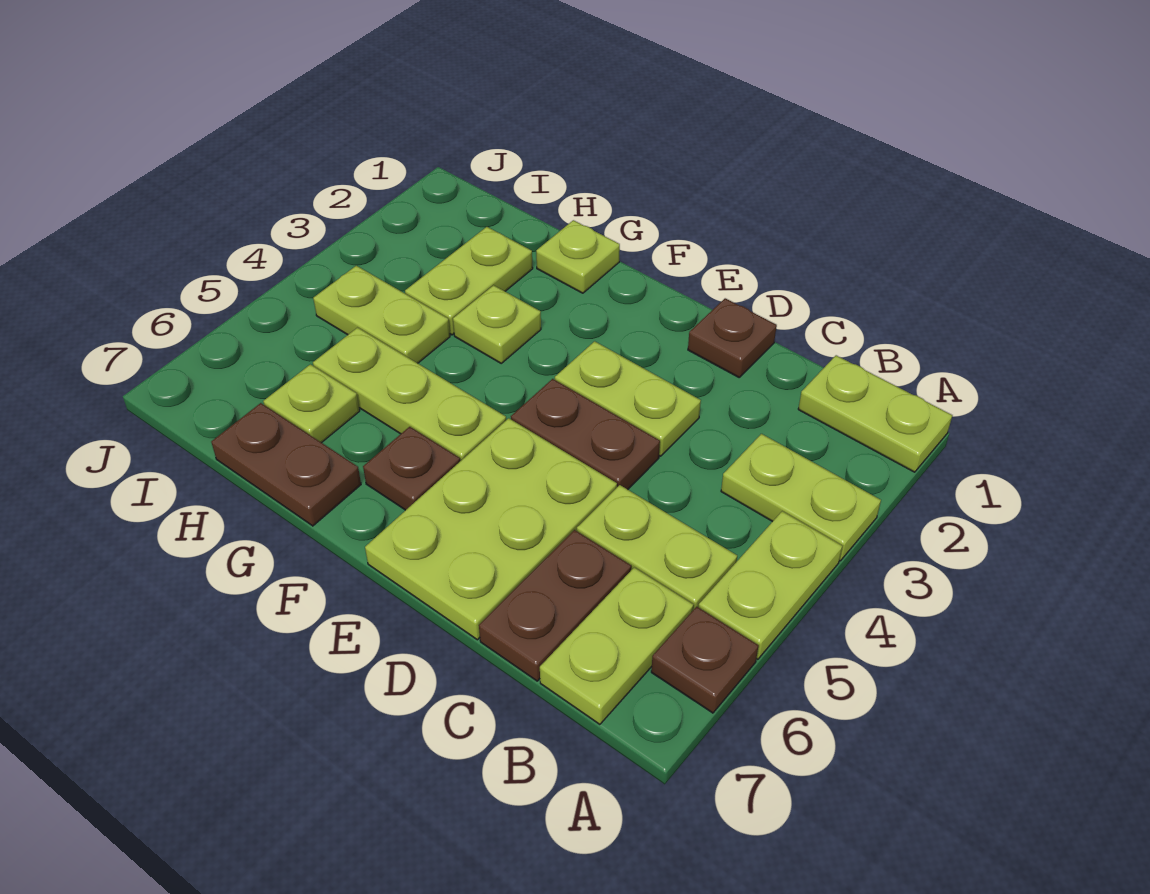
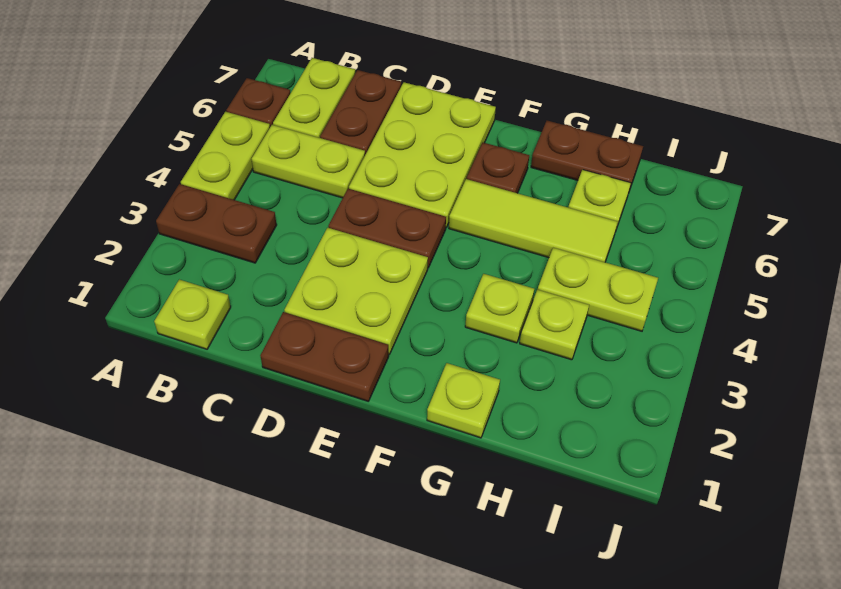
lime 1x2 plate [798,355,952,472] -> lime 1x1 plate [154,280,231,349]
lime 1x2 plate [721,434,881,561] -> brown 1x2 plate [156,184,277,263]
brown 1x1 plate [688,298,777,377] -> brown 1x2 plate [260,312,389,401]
lime 1x2 plate [555,341,701,456] -> lime 2x2 plate [284,228,428,354]
lime 1x3 plate [313,328,506,461] -> lime 1x3 tile [449,179,618,262]
lime 1x2 plate [405,227,533,335] -> lime 1x1 plate [520,290,589,360]

